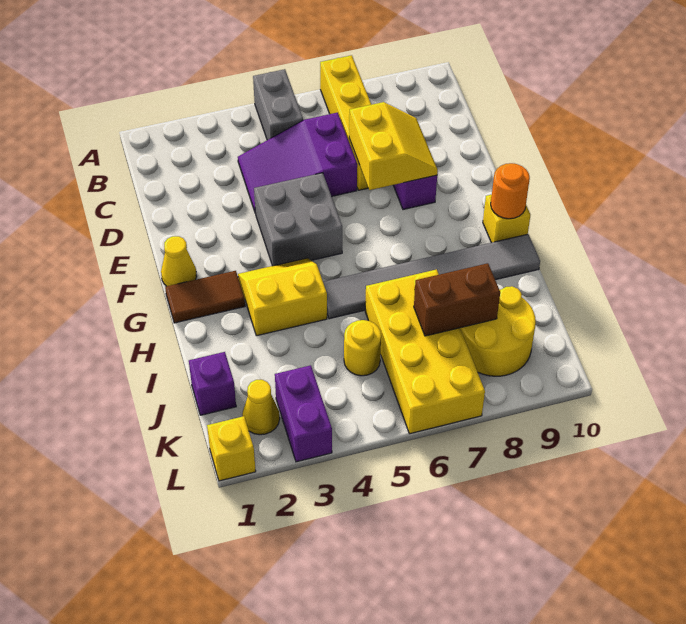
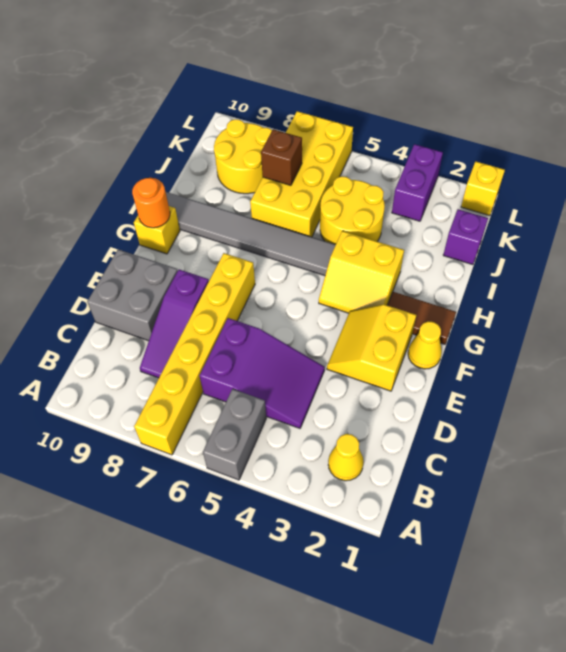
yellow 1x4 brick [320,55,371,190] -> yellow 1x6 brick [134,253,255,455]
yellow 2x2 slope [349,102,438,190] -> yellow 2x2 slope moved to [327,304,416,391]
grey 2x2 brick [254,173,342,266] -> grey 2x2 brick moved to [87,249,178,341]
yellow 1x1 round brick [344,320,381,376] -> yellow 2x2 round brick [320,176,385,244]
brown 1x2 brick [414,263,500,336] -> brown 1x1 brick [261,129,302,185]
yellow 1x1 cone [242,380,280,435] -> yellow 1x1 cone moved to [328,434,364,481]

